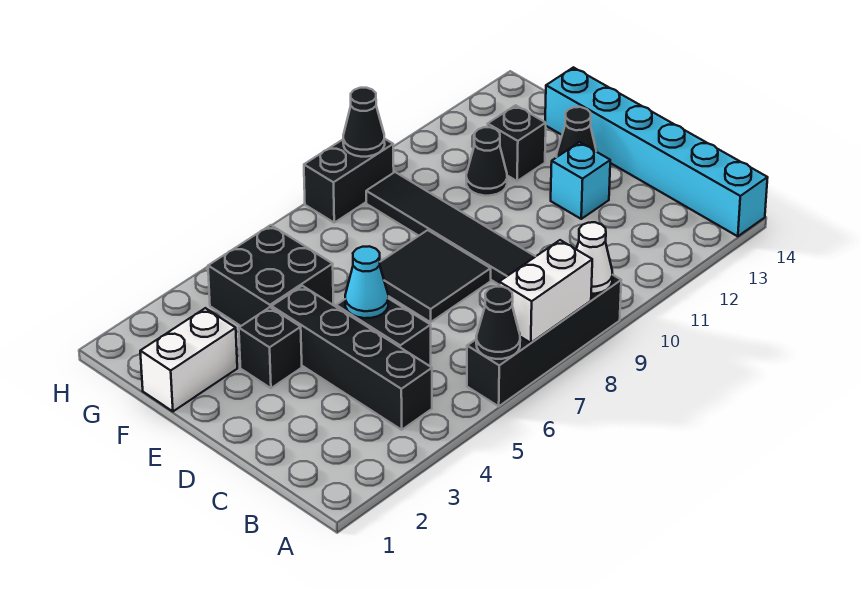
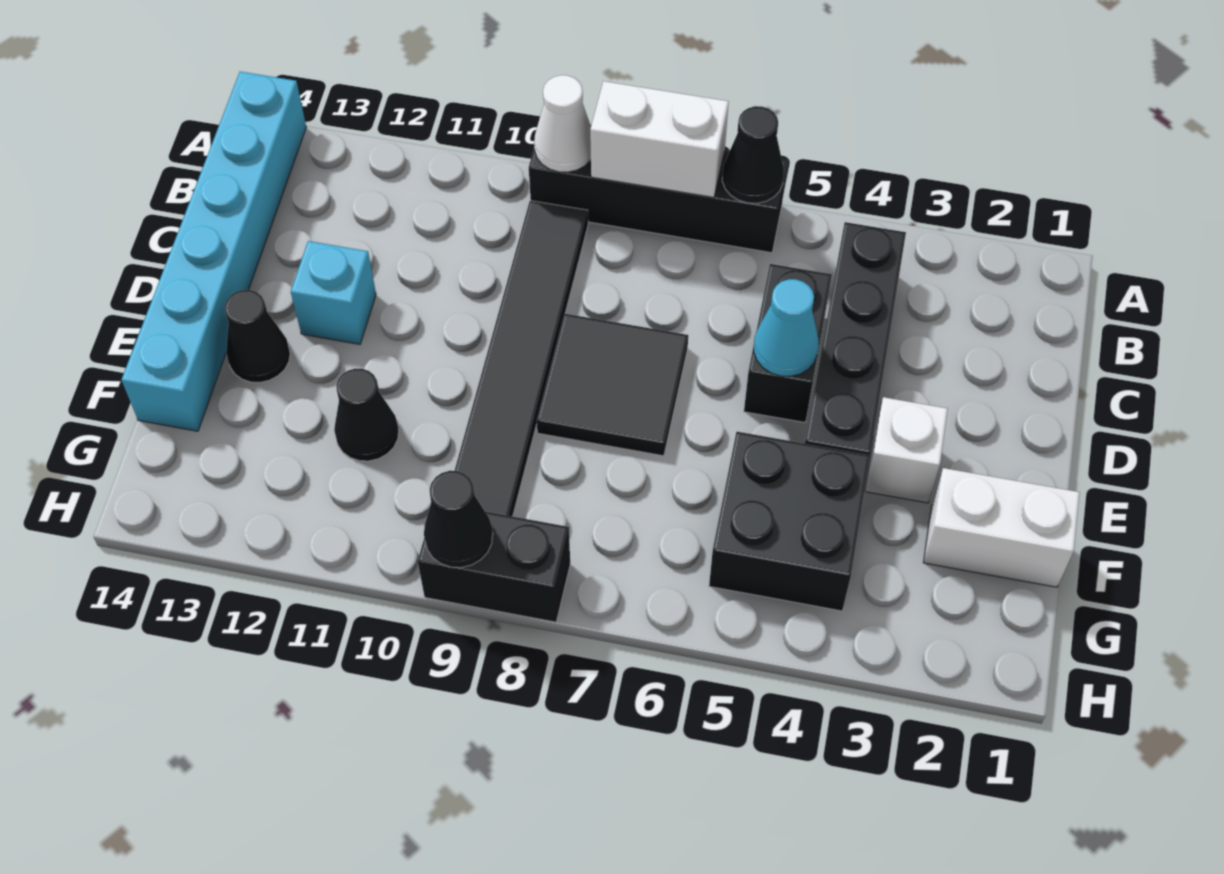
black 1x1 brick [239,307,302,388] -> white 1x1 brick [865,397,948,503]
black 1x1 brick [488,105,546,181] -> none

